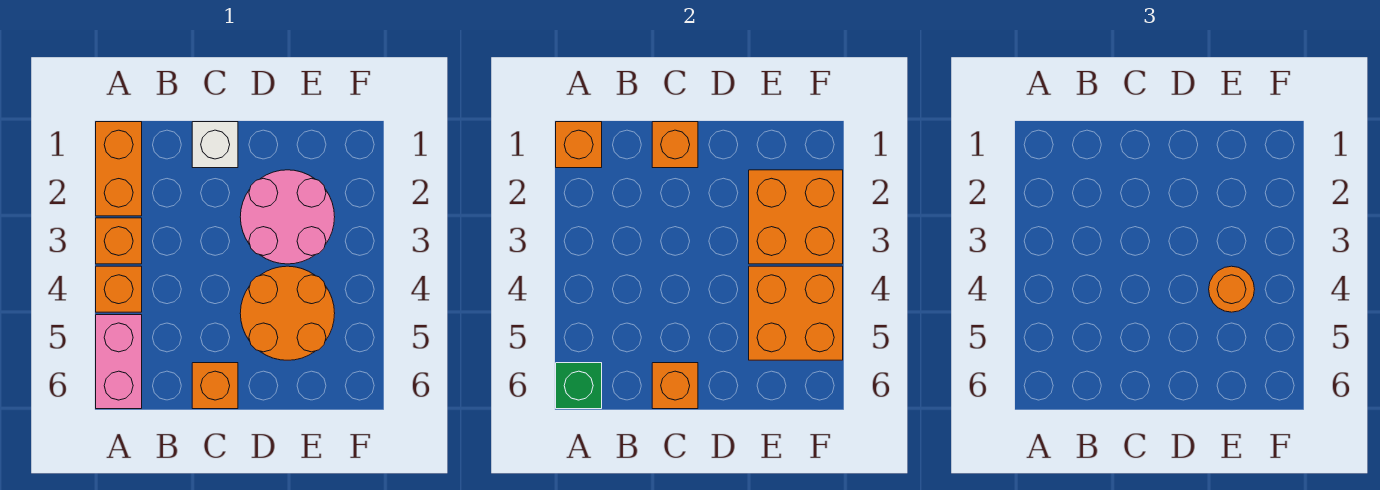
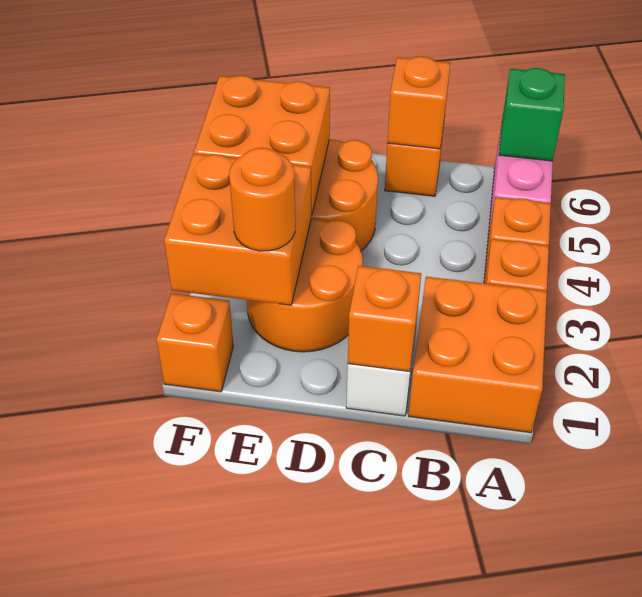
orange 1x2 brick [96,122,142,216] -> orange 2x2 brick [408,277,547,433]
orange 1x1 brick [556,122,602,168] -> orange 1x1 brick moved to [157,293,233,392]
pink 2x2 round brick [240,170,335,264] -> orange 2x2 round brick [247,218,363,352]
orange 1x1 round brick [1209,266,1255,312] -> orange 1x1 round brick moved to [229,148,295,251]

